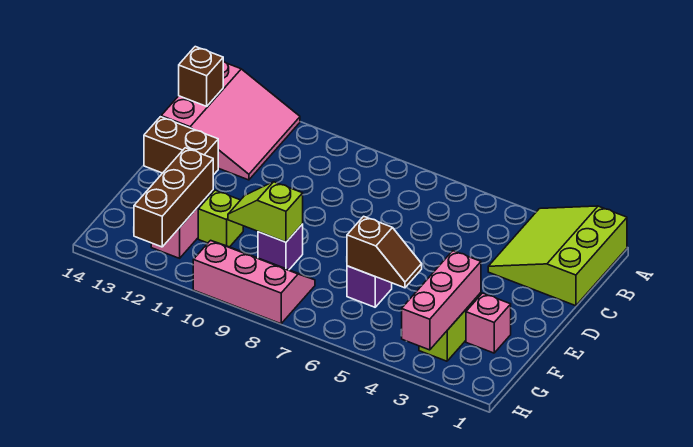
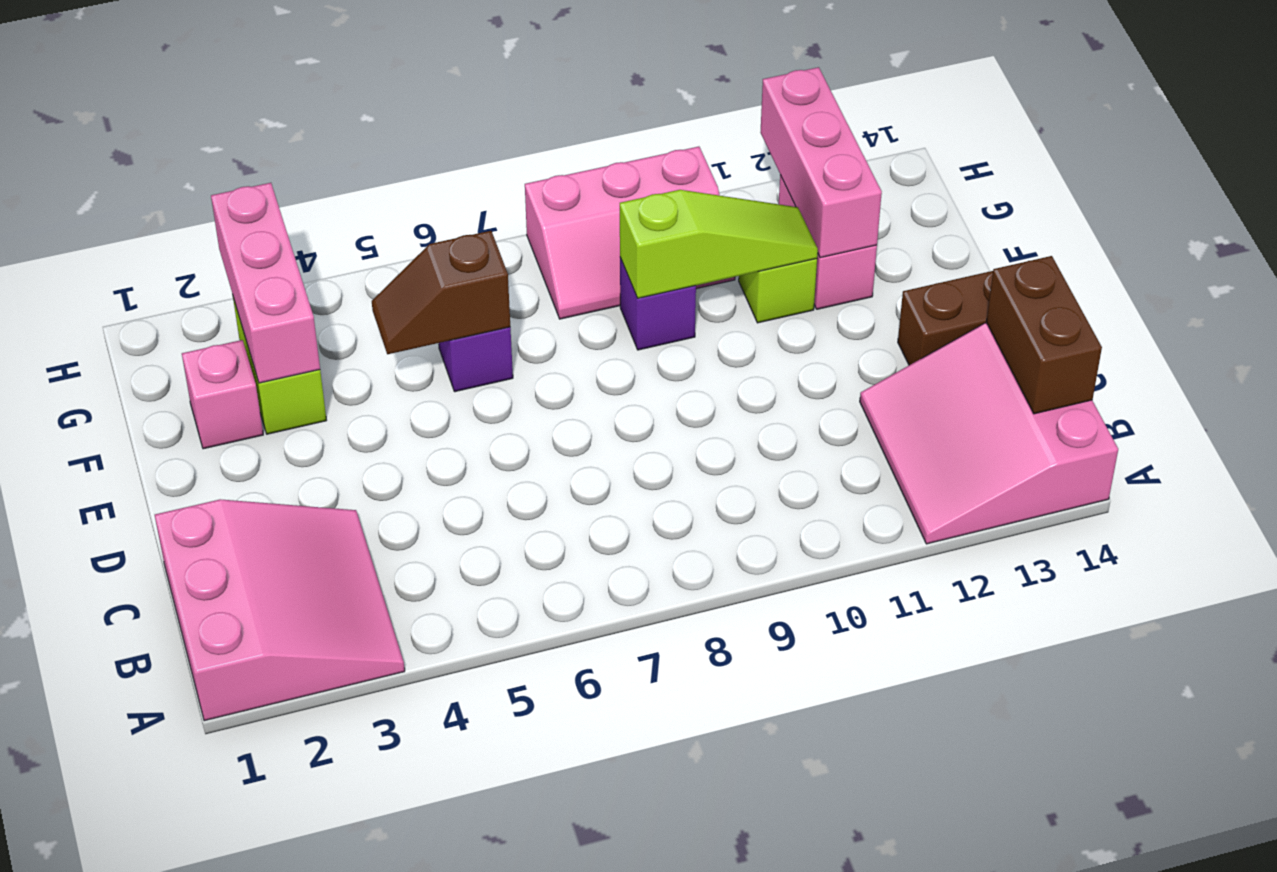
lime 3x3 slope [488,206,627,306] -> pink 3x3 slope [155,499,405,721]
brown 1x1 brick [179,47,223,106] -> brown 1x2 brick [986,256,1102,414]
lime 1x2 slope [228,182,303,242] -> lime 1x3 slope [620,190,818,298]
brown 1x3 brick [134,148,213,247] -> pink 1x3 brick [760,67,882,258]

